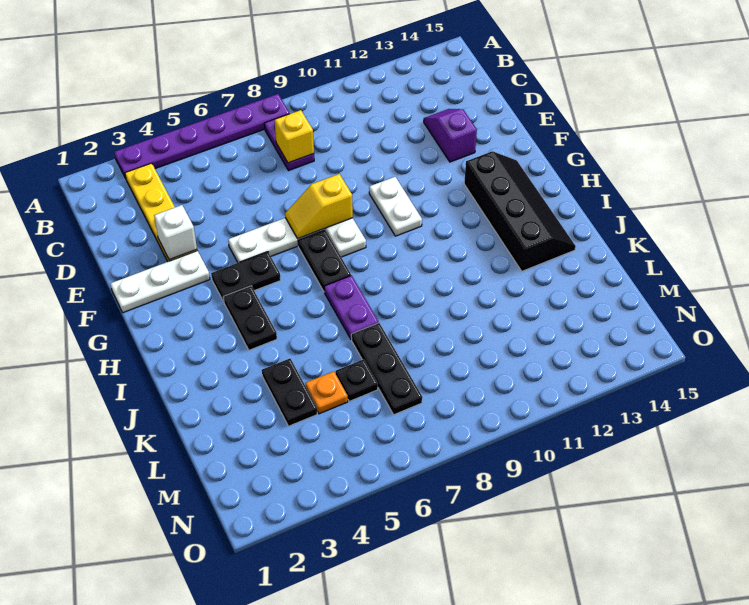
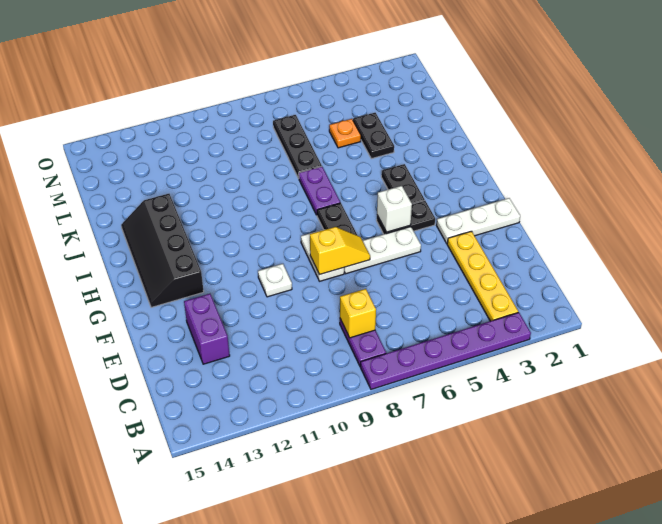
purple 1x2 slope [424,109,477,162] -> purple 1x2 brick [184,294,230,364]
white 1x1 brick [154,205,197,260] -> white 1x1 brick moved to [377,186,412,232]
white 1x2 plate [369,177,422,236] -> white 1x1 plate [258,264,292,297]
black 1x1 plate [336,359,378,401] -> none

